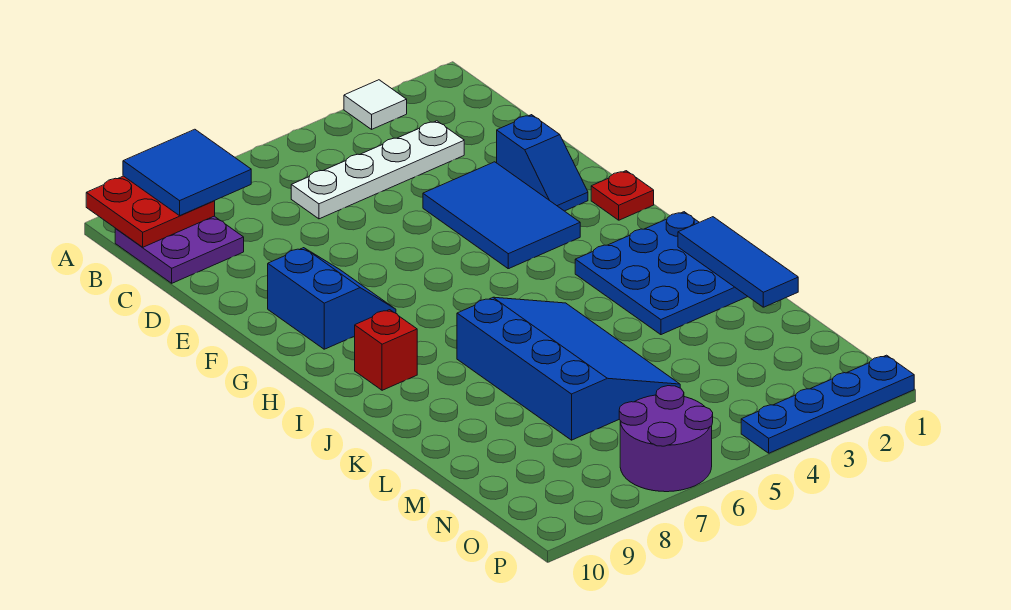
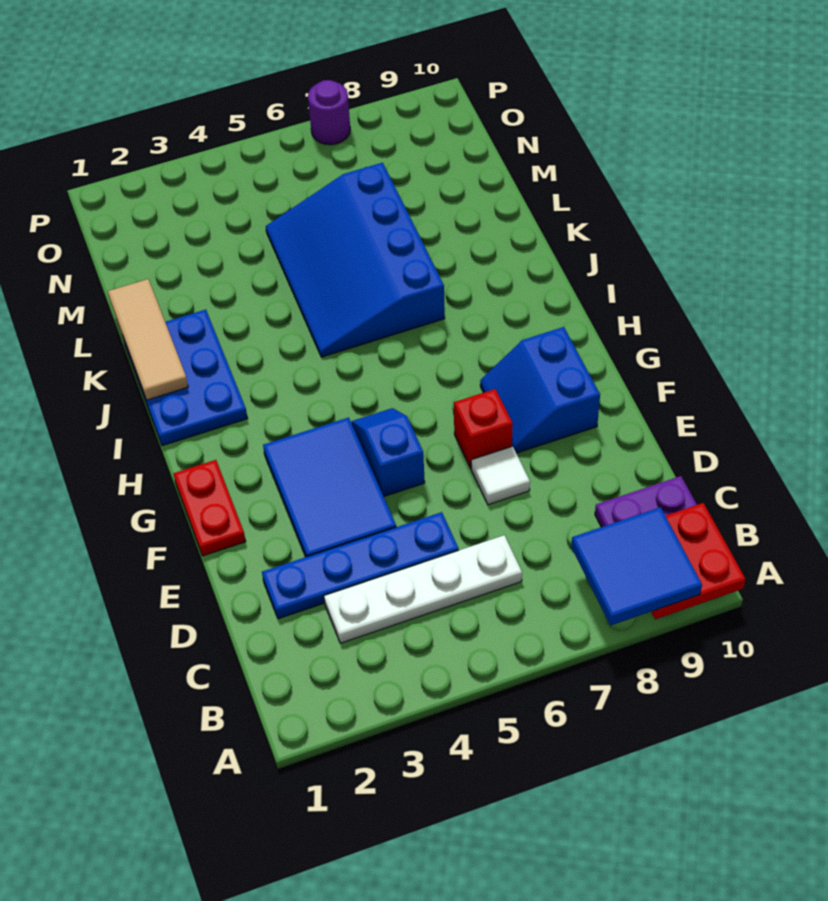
white 1x1 tile [344,80,407,129] -> white 1x1 tile moved to [471,446,530,505]
blue 1x2 slope [497,115,588,211] -> blue 1x2 slope moved to [351,408,425,496]
red 1x1 plate [591,171,654,220] -> red 1x2 plate [173,460,246,556]
blue 3x3 plate [575,212,748,335] -> blue 2x3 plate [123,310,248,446]
red 1x1 brick [355,310,417,390] -> red 1x1 brick moved to [454,389,513,468]
blue 1x3 tile [678,217,798,307] -> tan 1x3 tile [108,279,188,400]
purple 2x2 round brick [619,386,713,492] -> purple 1x1 round brick [308,80,350,145]
blue 1x4 plate [741,355,914,453] -> blue 1x4 plate moved to [262,512,459,619]

